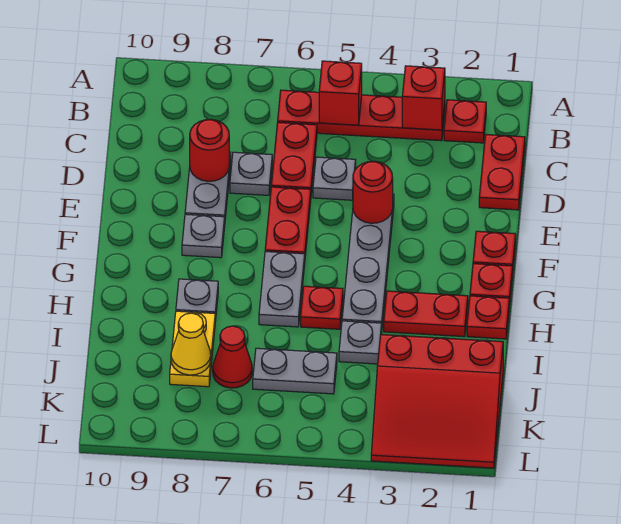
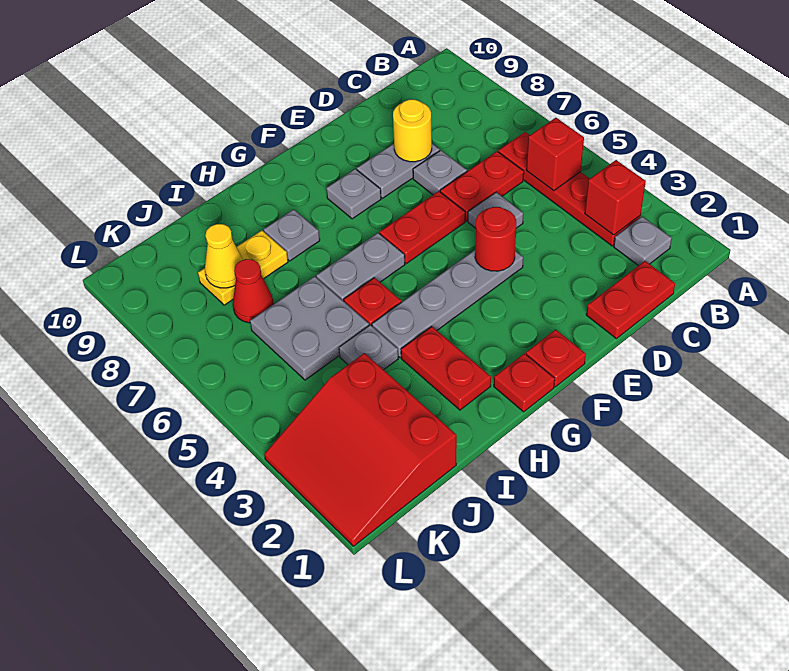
red 1x1 plate [444,100,486,143] -> grey 1x1 plate [614,217,672,266]
red 1x1 round brick [190,120,229,181] -> yellow 1x1 round brick [393,99,432,162]
red 1x1 plate [467,296,509,339] -> none
grey 1x2 plate [253,348,337,394] -> grey 2x2 plate [250,276,369,380]

